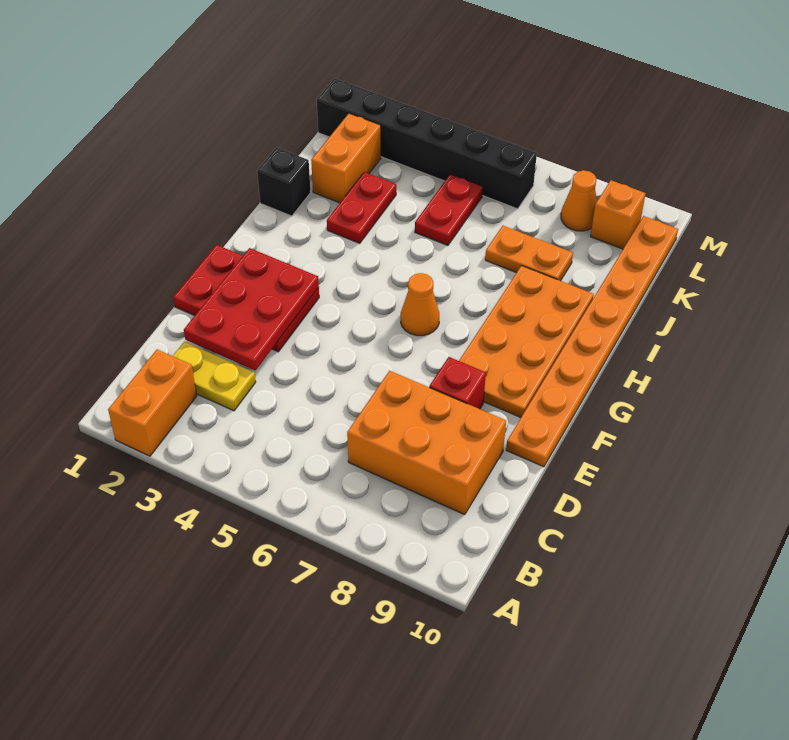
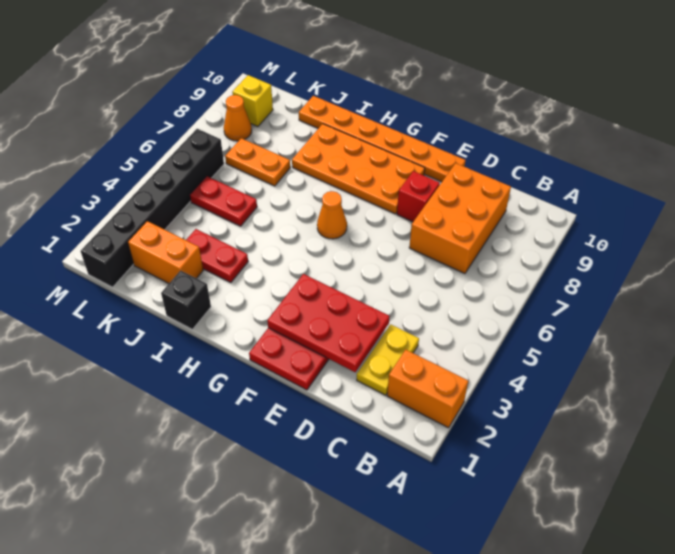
orange 1x8 plate [506,216,678,467] -> orange 1x6 plate [299,96,466,182]
orange 1x2 plate [485,226,573,281] -> orange 1x2 plate turned to [225,138,290,186]
orange 1x1 brick [591,180,646,249] -> yellow 1x1 brick [232,75,273,127]

